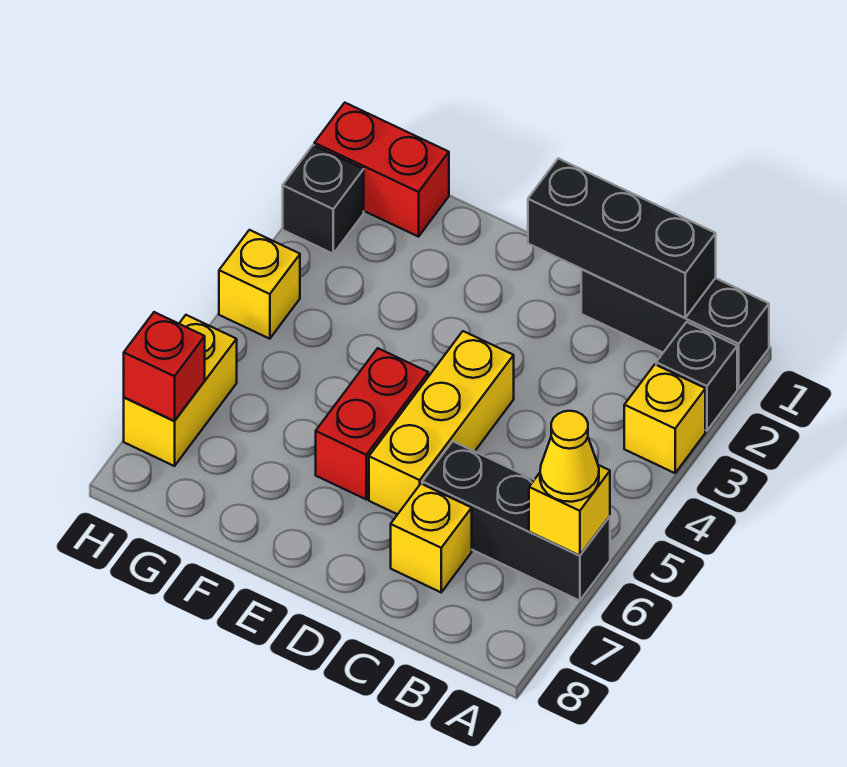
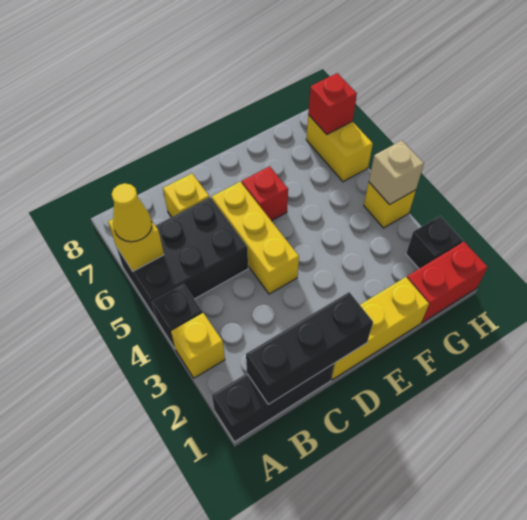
black 1x1 brick [656,322,737,431] -> black 1x1 brick moved to [152,284,203,348]
black 1x3 brick [422,441,610,601] -> black 2x3 brick [116,197,248,320]
none -> yellow 1x3 brick [331,277,429,380]
red 1x2 brick [316,348,428,499] -> red 1x1 brick [242,166,288,221]
none -> tan 1x1 brick [369,140,424,205]

